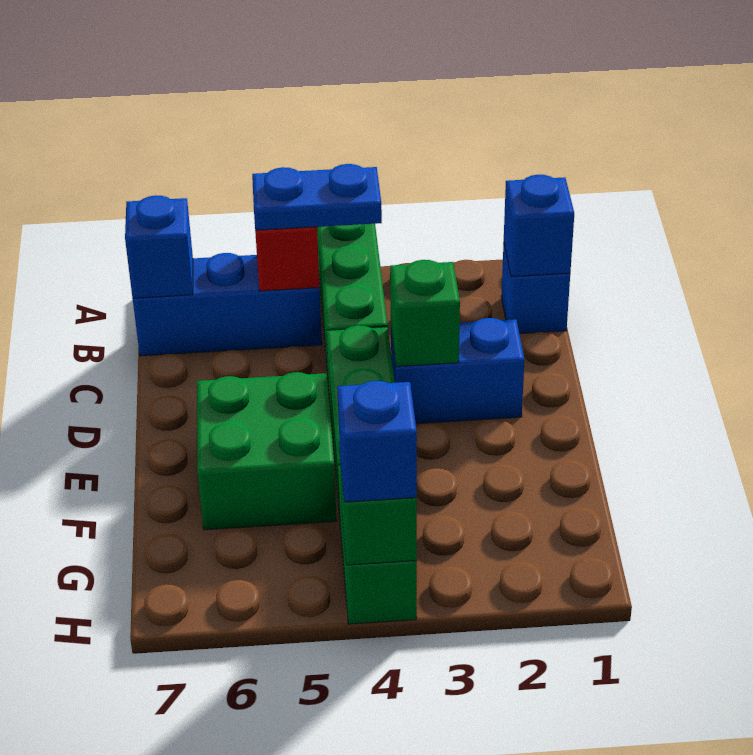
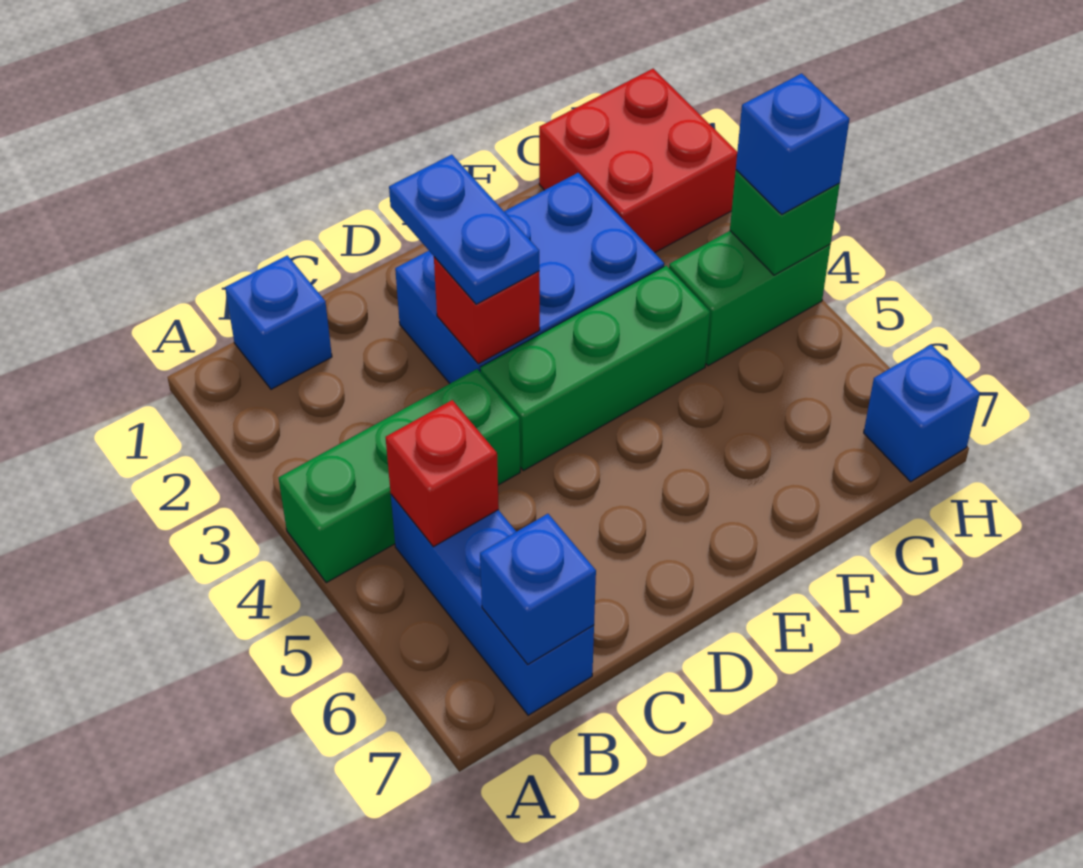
blue 1x1 brick [504,175,574,277] -> blue 1x1 brick moved to [864,345,980,482]
blue 1x2 plate [252,164,382,230] -> blue 1x2 plate moved to [389,155,539,304]
blue 1x2 brick [391,318,525,424] -> blue 2x3 brick [395,173,664,384]
green 1x1 brick [390,260,460,366] -> red 1x1 brick [434,257,540,364]
green 2x2 brick [197,372,336,530] -> none
none -> red 2x2 brick [539,69,737,253]

